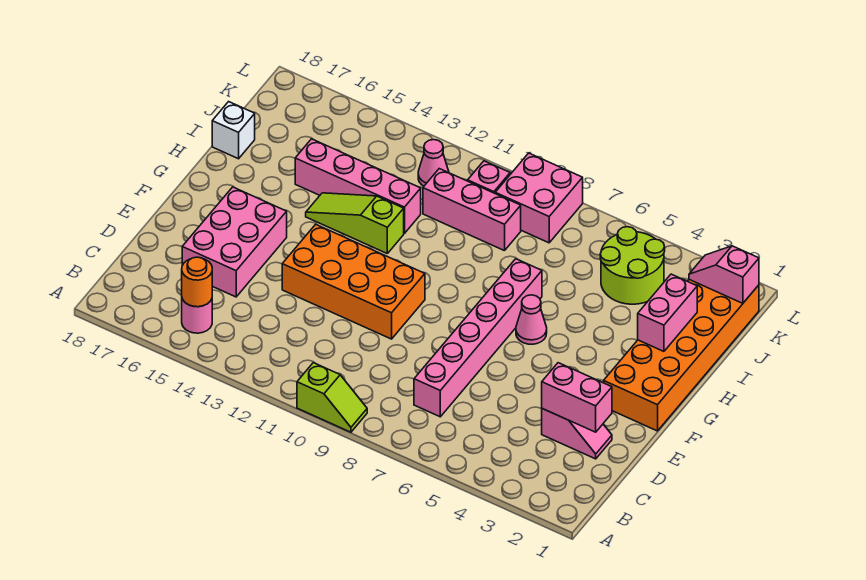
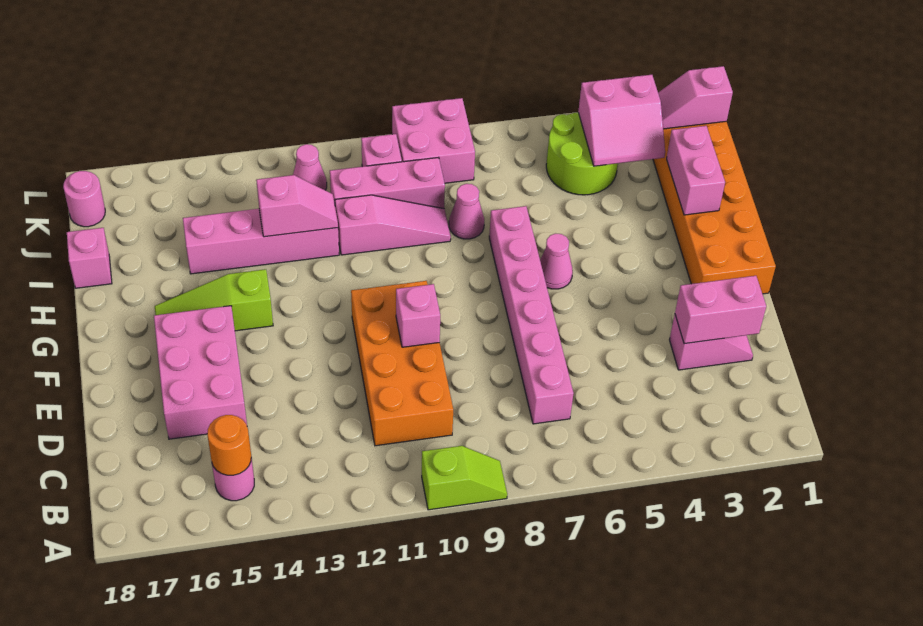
orange 2x4 brick [282,224,425,339] -> orange 2x4 brick turned to [351,281,453,446]
none -> pink 1x1 brick [396,284,440,347]
lime 1x3 slope [306,193,404,253] -> lime 1x3 slope moved to [155,269,273,331]
none -> pink 1x1 cone [449,184,484,239]
none -> pink 1x3 slope [335,195,451,255]
none -> pink 1x2 slope [256,175,338,237]
white 1x1 brick [212,102,255,159] -> pink 1x1 brick [67,228,112,288]
none -> pink 2x2 slope [578,75,665,166]
none -> pink 1x1 round brick [63,171,105,227]

